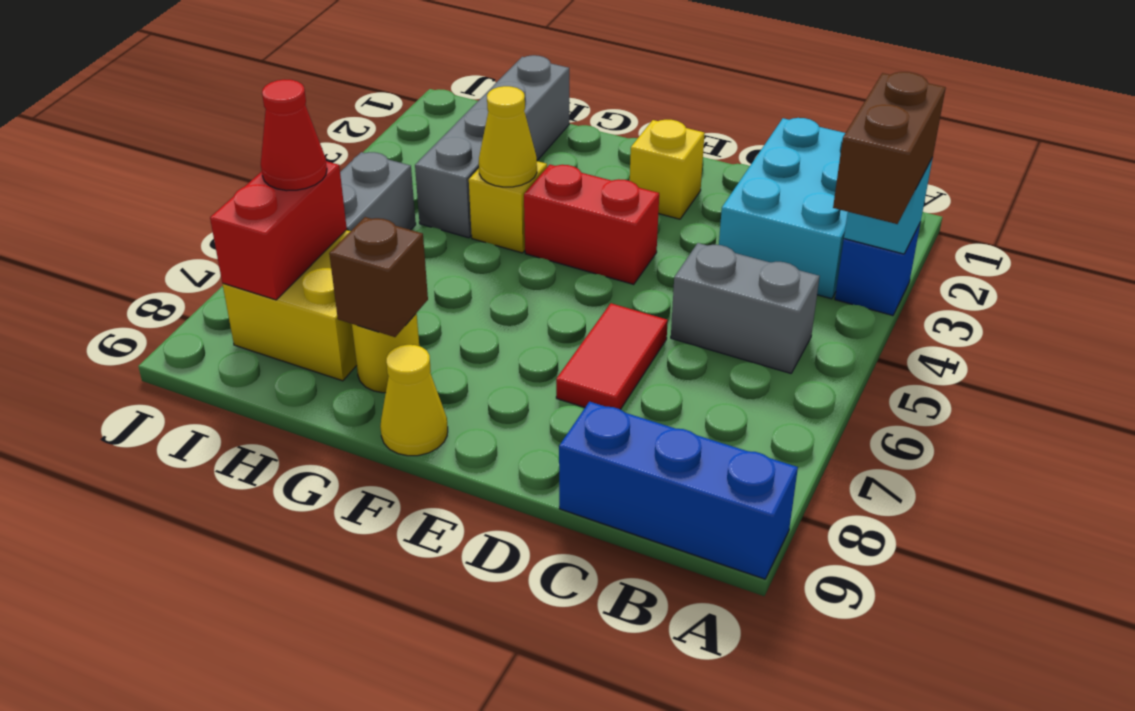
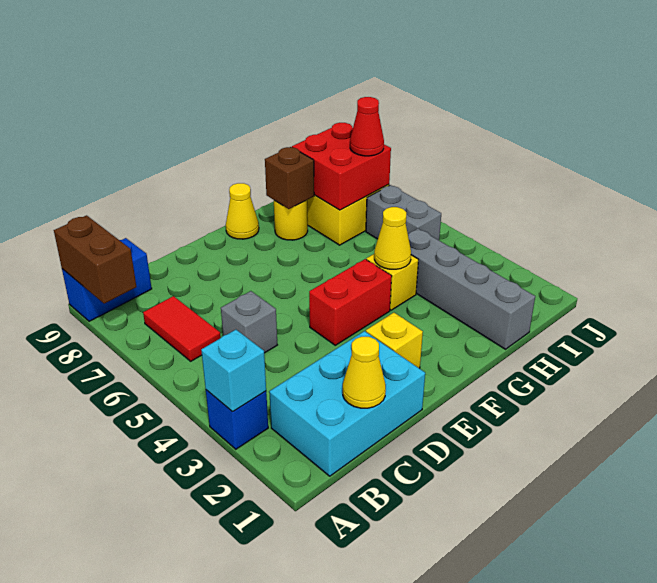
brown 1x2 brick [833,72,946,224] -> brown 1x2 brick moved to [54,215,136,304]
blue 1x3 brick [559,402,798,579] -> blue 1x2 brick [62,238,152,321]
cyan 2x3 brick [719,118,848,299] -> cyan 2x3 brick turned to [269,331,425,476]
grey 1x2 brick [671,243,820,373] -> grey 1x1 brick [221,291,277,353]
none -> yellow 1x1 cone [343,337,386,408]
red 1x2 tile [556,303,668,409] -> red 1x2 tile moved to [143,296,221,361]
red 1x2 brick [210,161,347,300] -> red 2x2 brick [292,123,391,210]

